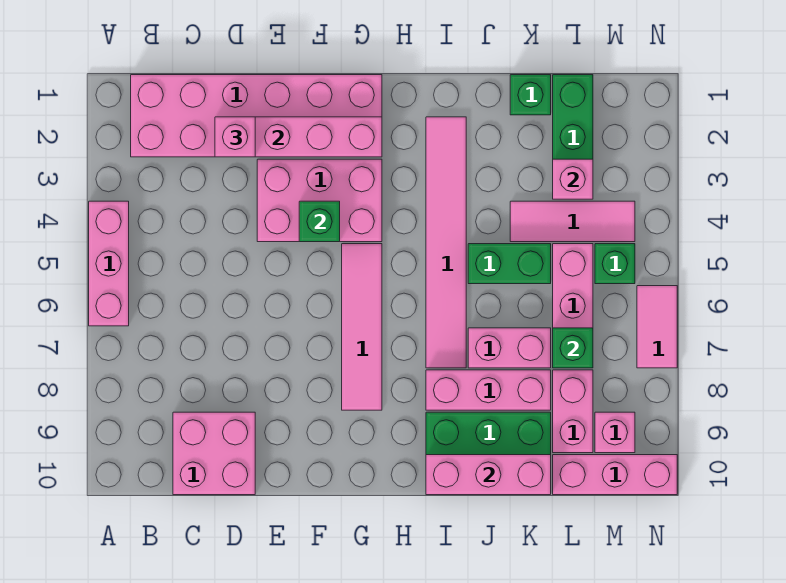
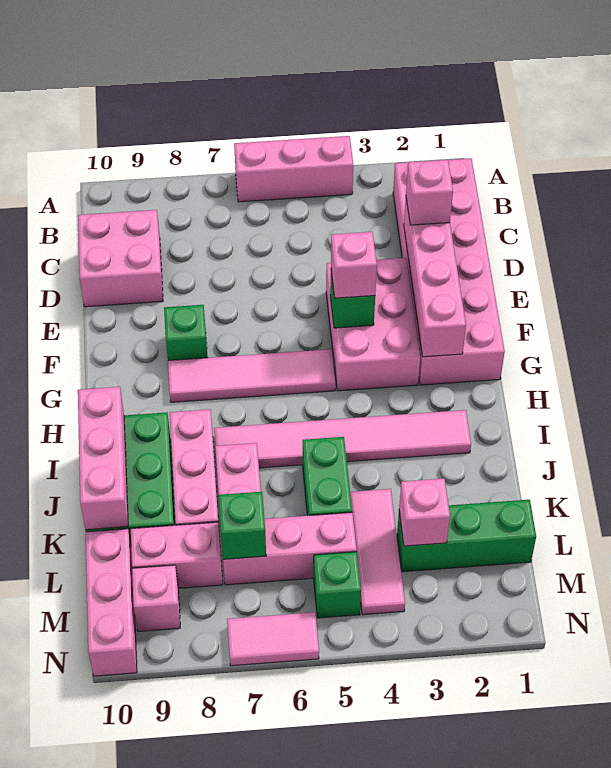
none -> pink 1x1 brick [331,232,377,298]
green 1x1 brick [510,75,551,115] -> green 1x1 brick moved to [164,305,207,361]

